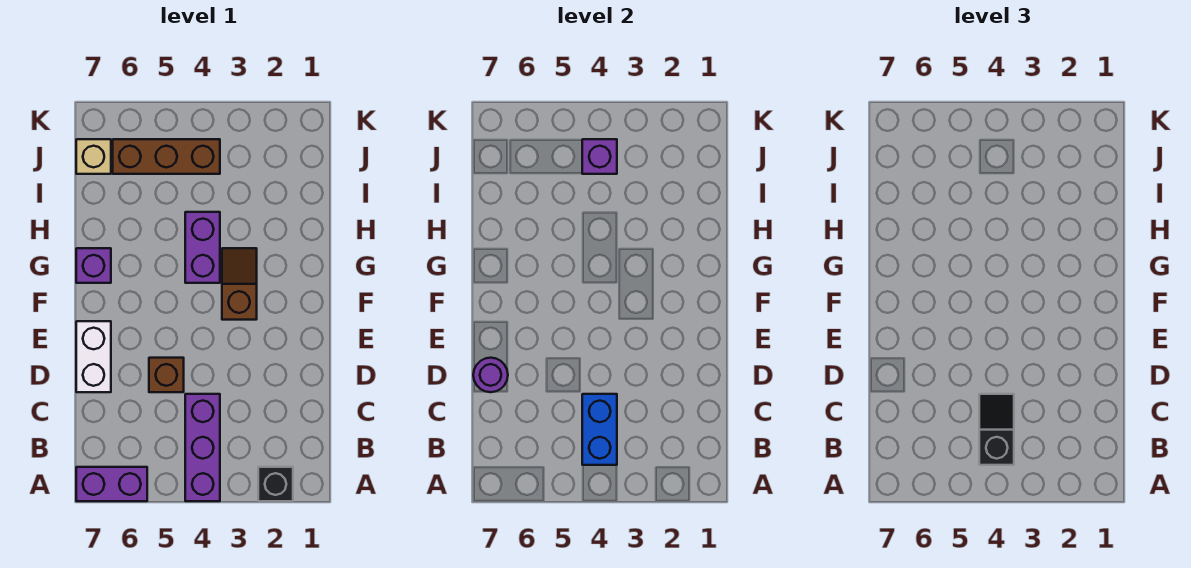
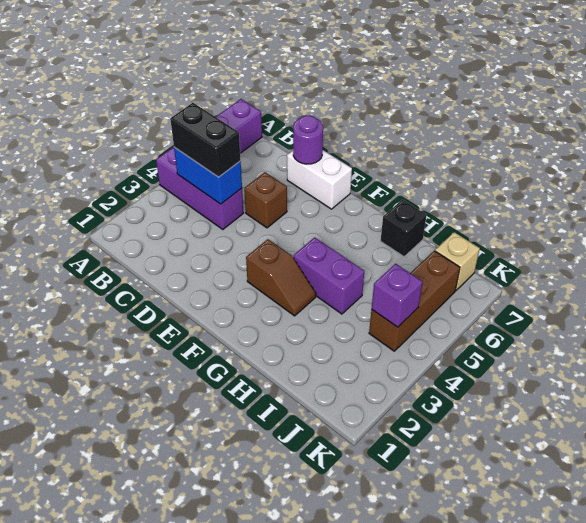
black 1x1 brick [258,467,293,501] -> black 1x1 brick moved to [381,200,427,257]
black 1x2 slope [979,394,1014,465] -> black 1x2 brick [170,103,241,177]
purple 1x1 brick [76,248,111,283] -> none

